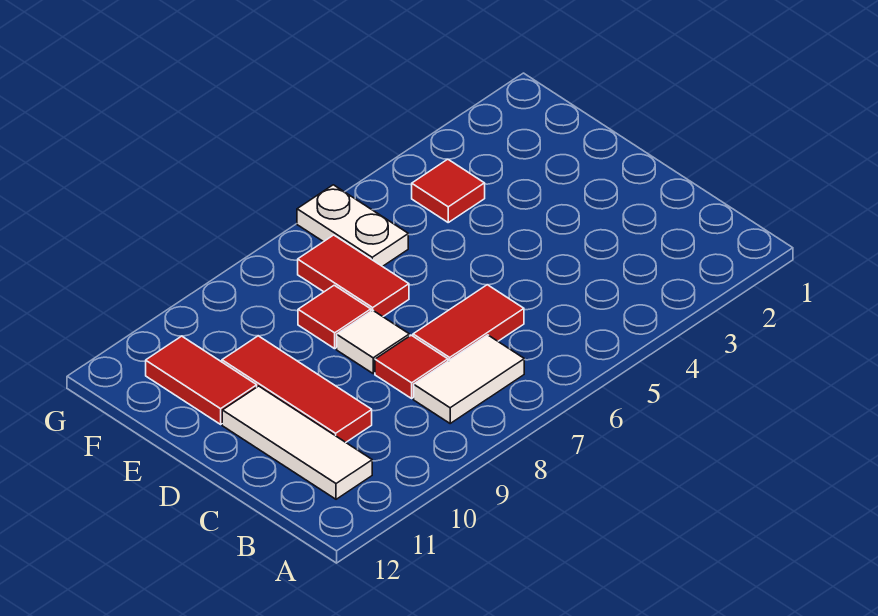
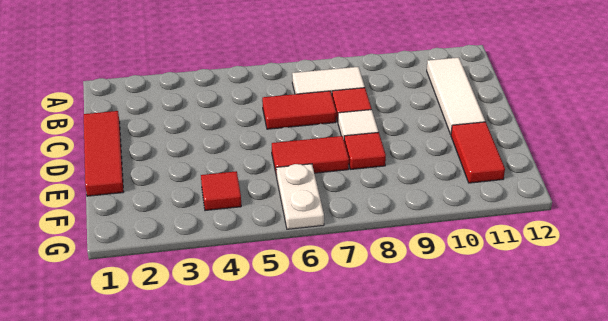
red 1x3 tile [222,336,372,442] -> red 1x3 tile moved to [84,111,124,196]
red 1x2 tile [298,235,409,316] -> red 1x2 tile turned to [272,136,349,177]

